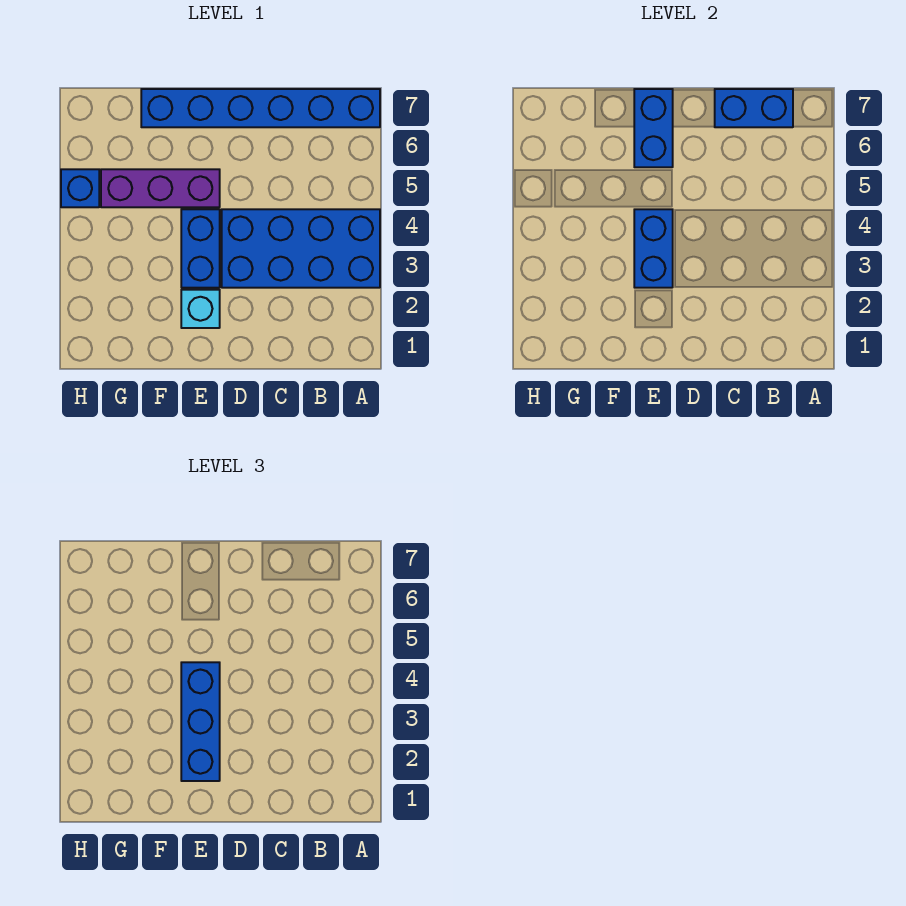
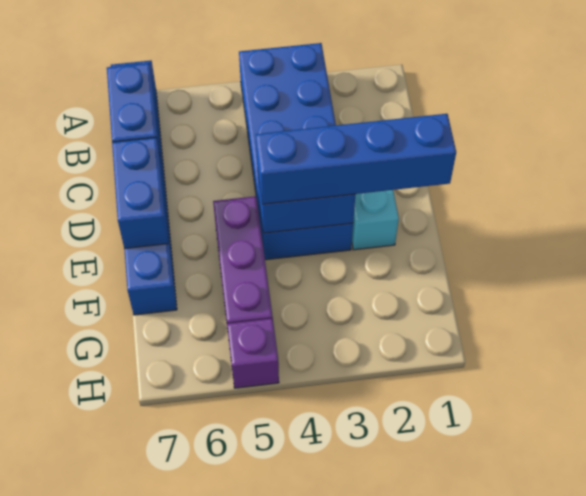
blue 1x3 brick [181,662,220,781] -> blue 1x4 brick [256,114,456,204]
blue 1x2 brick [634,89,673,167] -> blue 1x2 brick turned to [112,138,169,249]
blue 1x1 brick [61,169,99,207] -> purple 1x1 brick [227,318,279,388]

